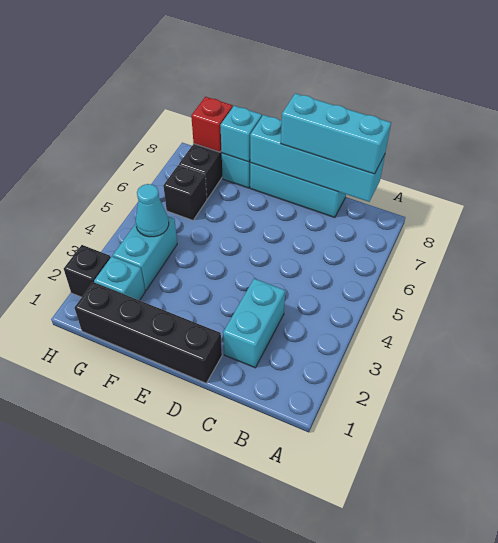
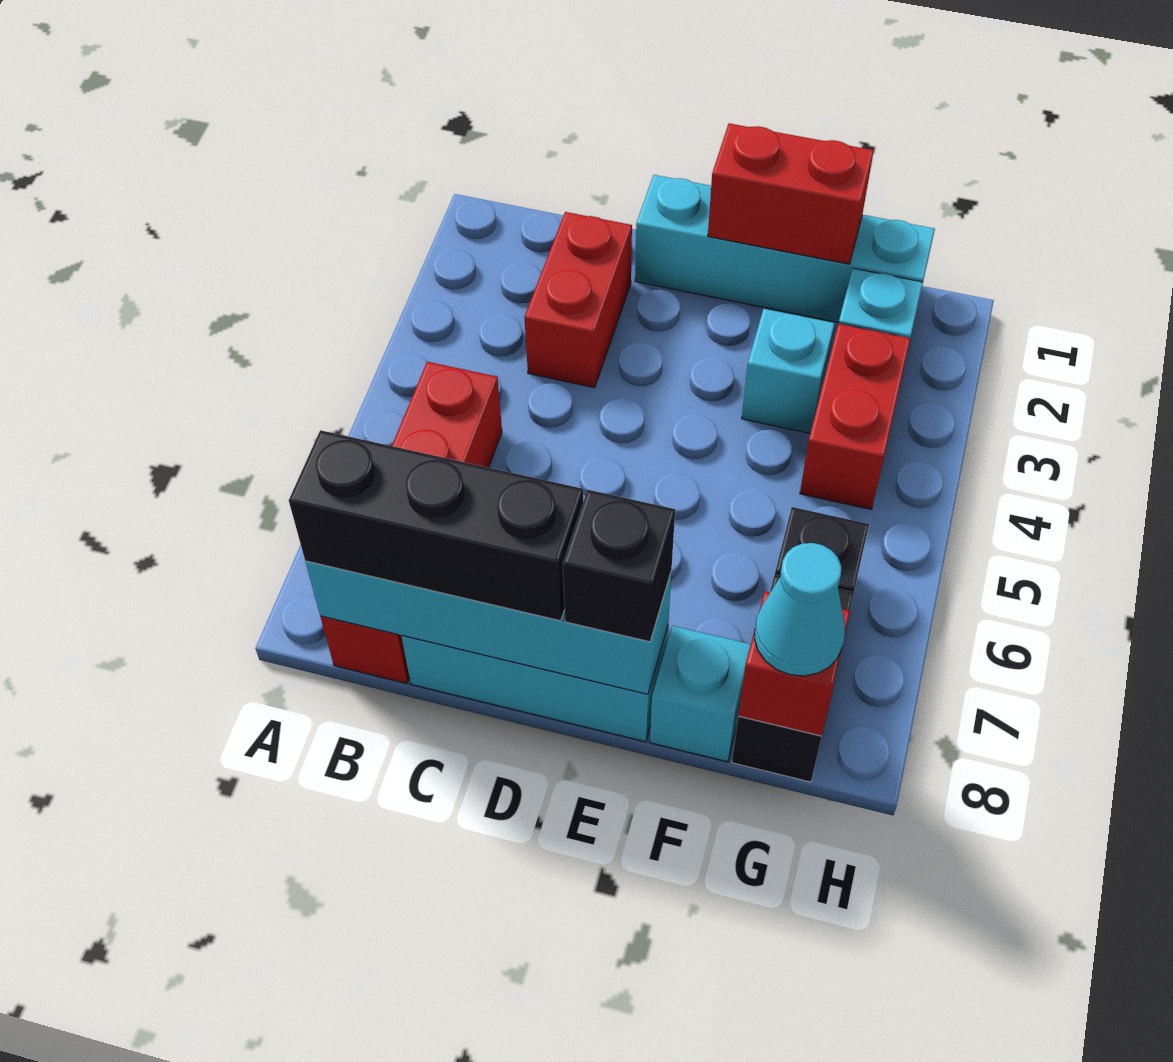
none -> red 1x4 brick [320,362,502,683]
cyan 1x3 brick [281,93,391,174] -> black 1x3 brick [289,430,583,621]
cyan 1x2 brick [223,279,285,368] -> red 1x2 brick [524,212,632,388]
black 1x4 brick [75,282,222,383] -> cyan 1x4 brick [635,175,935,323]
none -> red 1x2 brick [708,123,874,264]
cyan 1x1 brick [221,106,262,162] -> cyan 1x1 brick moved to [742,309,835,433]
cyan 1x2 brick [113,217,177,291] -> red 1x2 brick [800,324,910,510]
cyan 1x1 cone [136,184,169,237] -> cyan 1x1 cone moved to [755,543,845,676]
black 1x1 brick [64,245,111,297] -> black 1x1 brick moved to [563,490,675,642]

